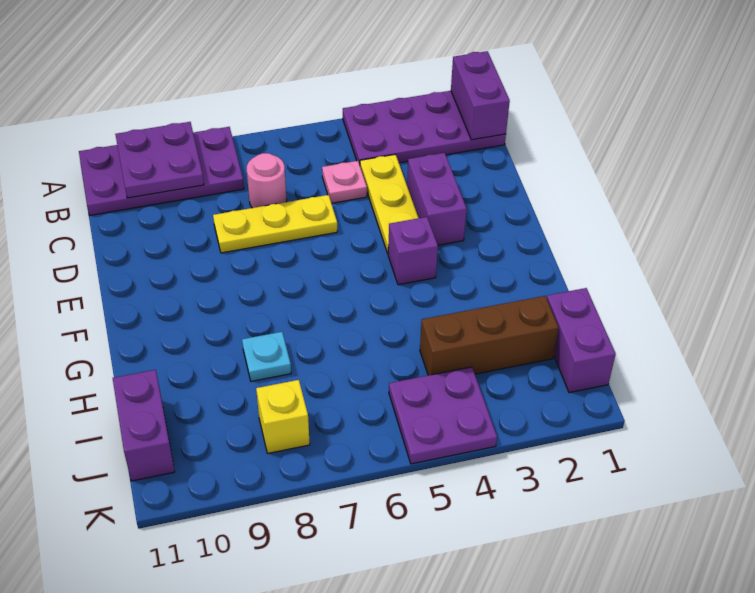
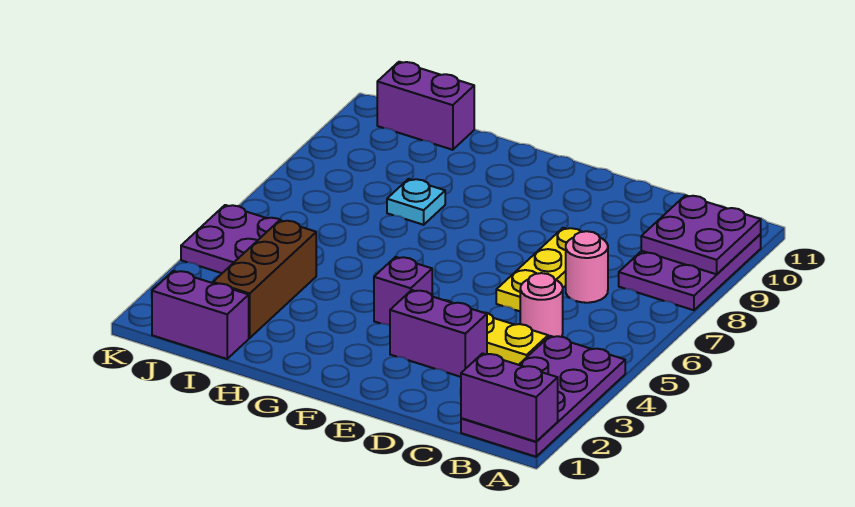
purple 2x4 plate [79,127,244,215] -> purple 2x3 plate [619,234,761,310]
pink 1x1 plate [322,161,367,203] -> pink 1x1 round brick [520,273,563,337]
yellow 1x1 brick [256,380,310,453] -> none

